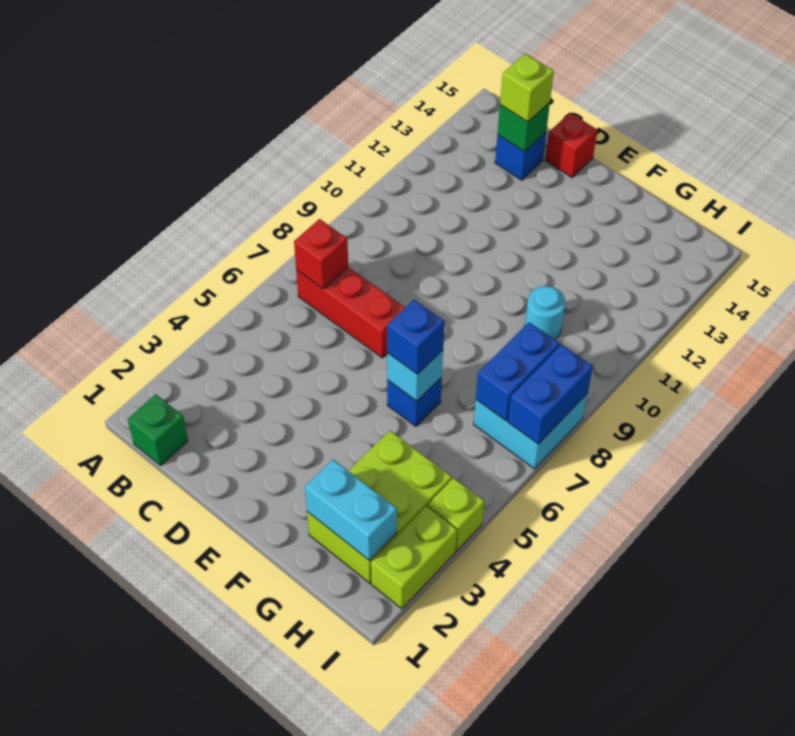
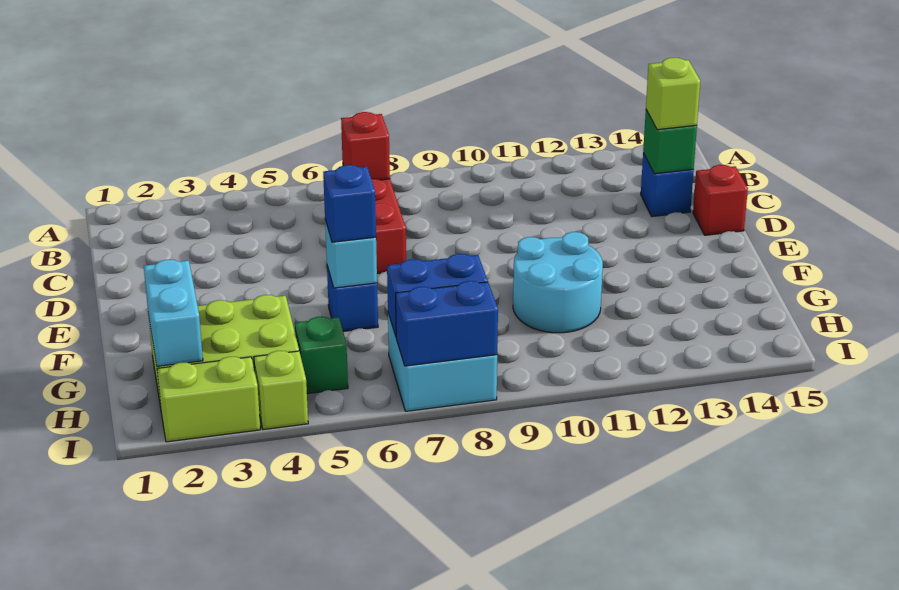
green 1x1 brick [128,394,188,466] -> green 1x1 brick moved to [295,317,348,394]
cyan 1x1 round brick [525,286,565,340] -> cyan 2x2 round brick [513,232,603,333]

